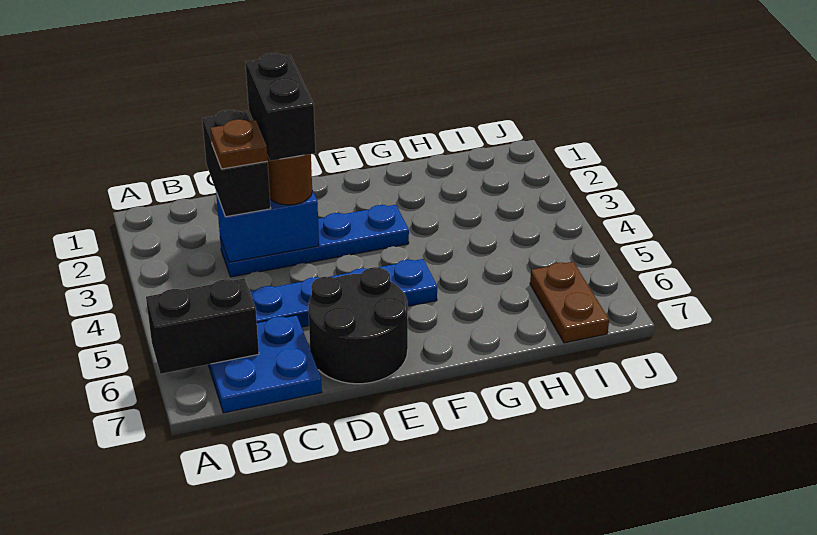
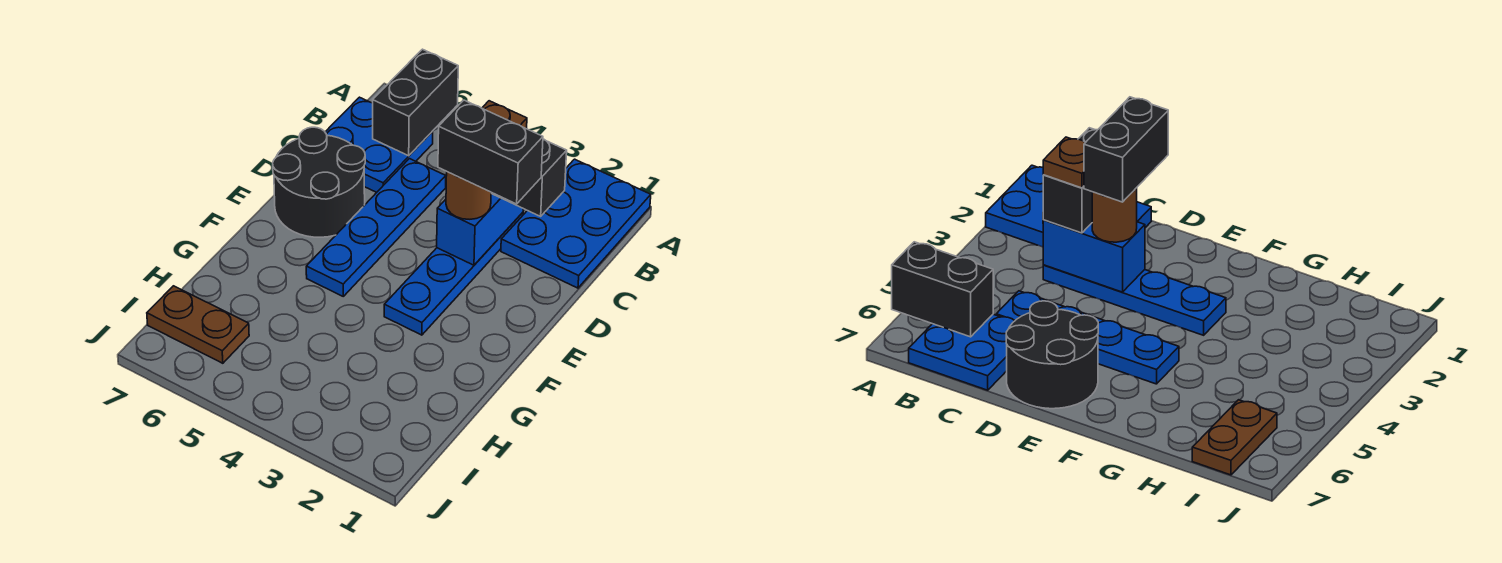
none -> blue 2x3 plate [501,159,651,288]

